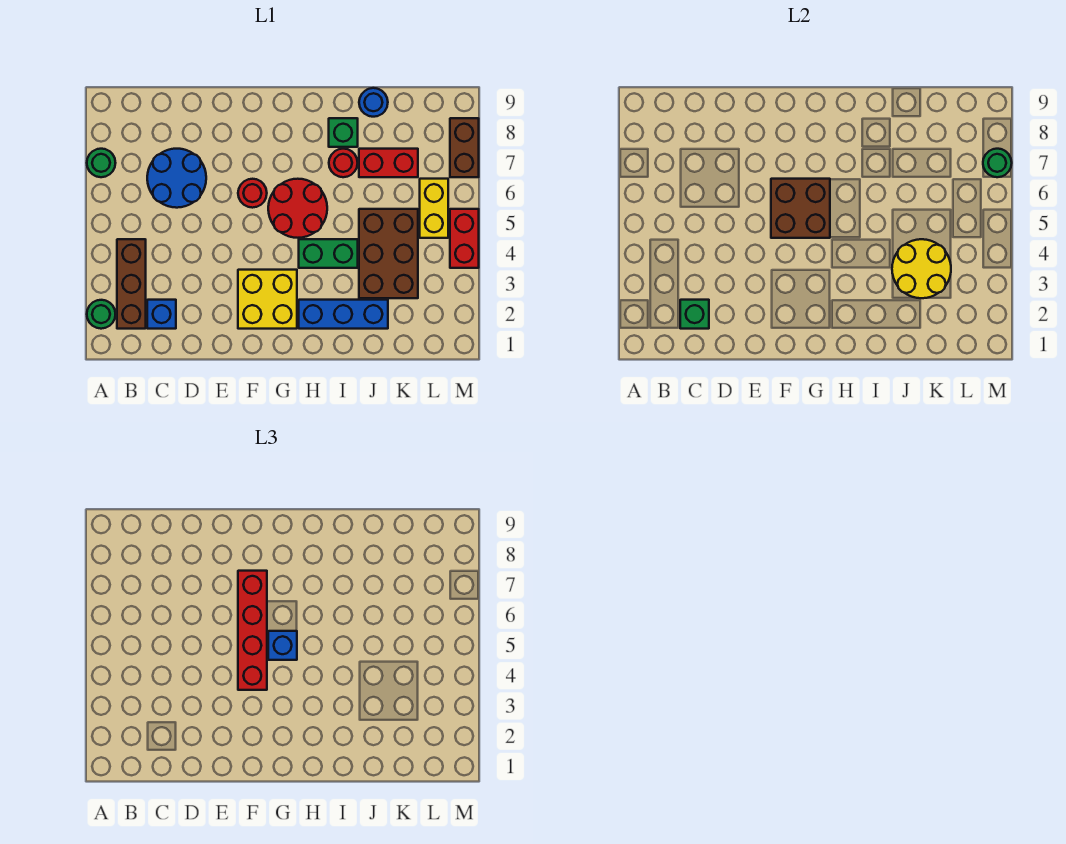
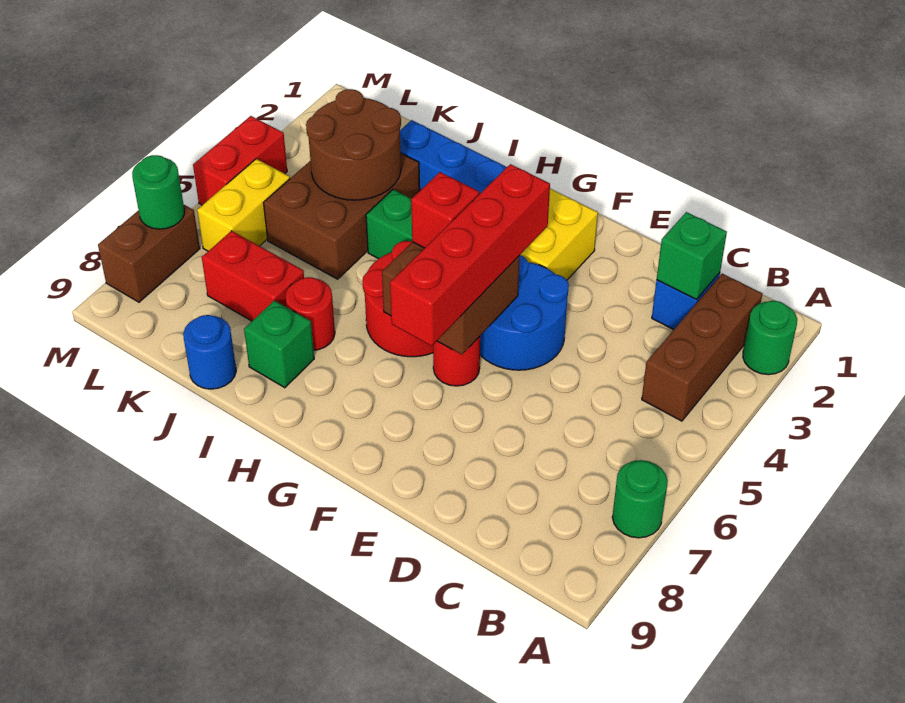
blue 2x2 round brick [147,149,206,208] -> blue 2x2 round brick moved to [480,255,569,370]
blue 1x1 brick [268,631,297,660] -> red 1x1 brick [411,172,479,248]
yellow 2x2 round brick [892,239,951,298] -> brown 2x2 round brick [306,89,401,200]

